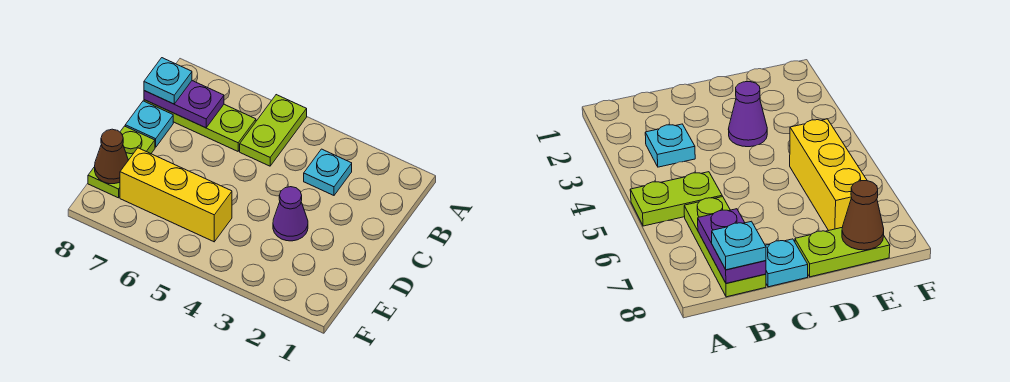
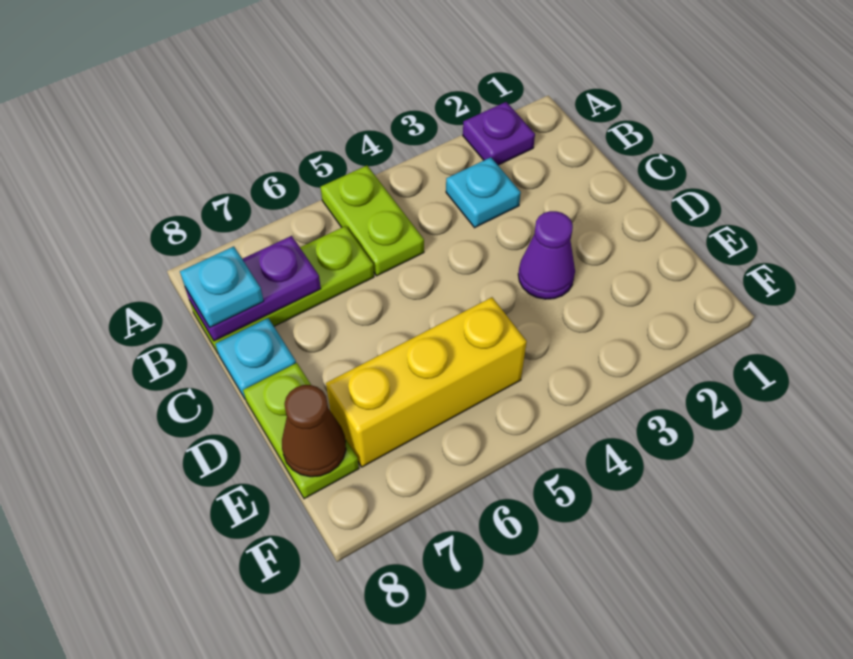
none -> purple 1x1 plate [463,102,535,165]

